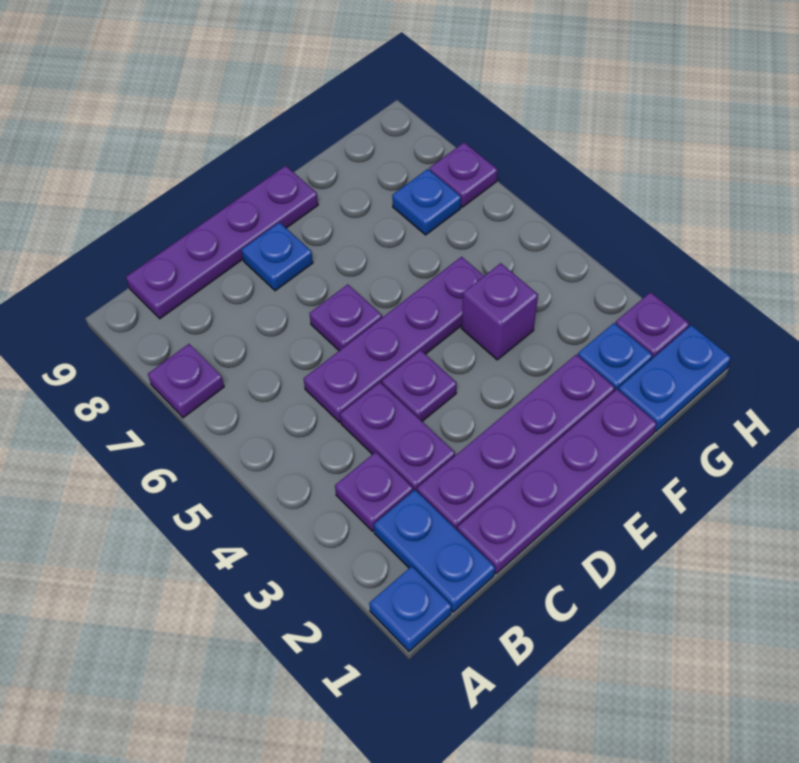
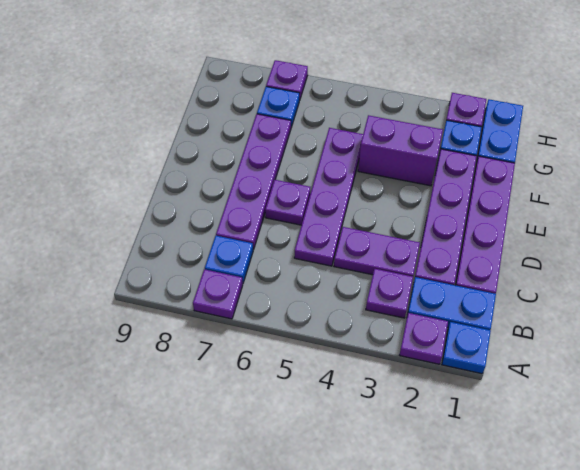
purple 1x4 plate [126,166,318,319] -> purple 1x4 plate moved to [216,114,291,250]
purple 1x1 plate [382,350,457,421] -> purple 1x1 plate moved to [400,313,448,364]
blue 1x1 plate [241,222,313,291] -> blue 1x1 plate moved to [205,236,253,283]
purple 1x1 brick [462,263,538,360] -> purple 1x2 brick [358,115,443,186]

